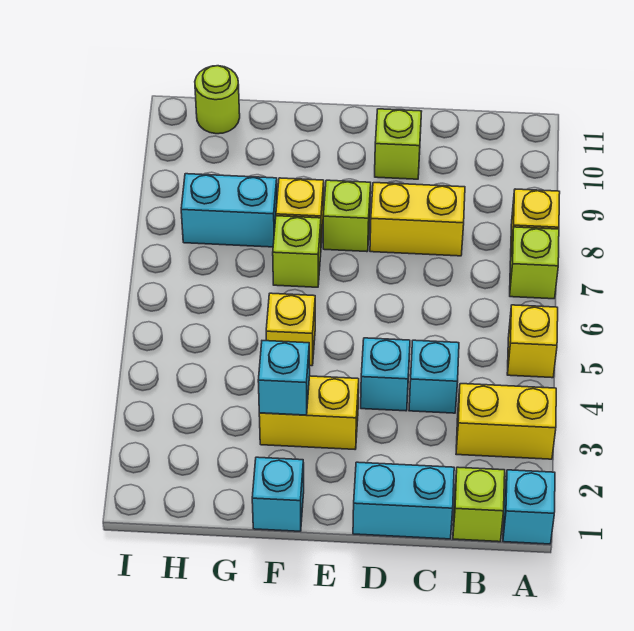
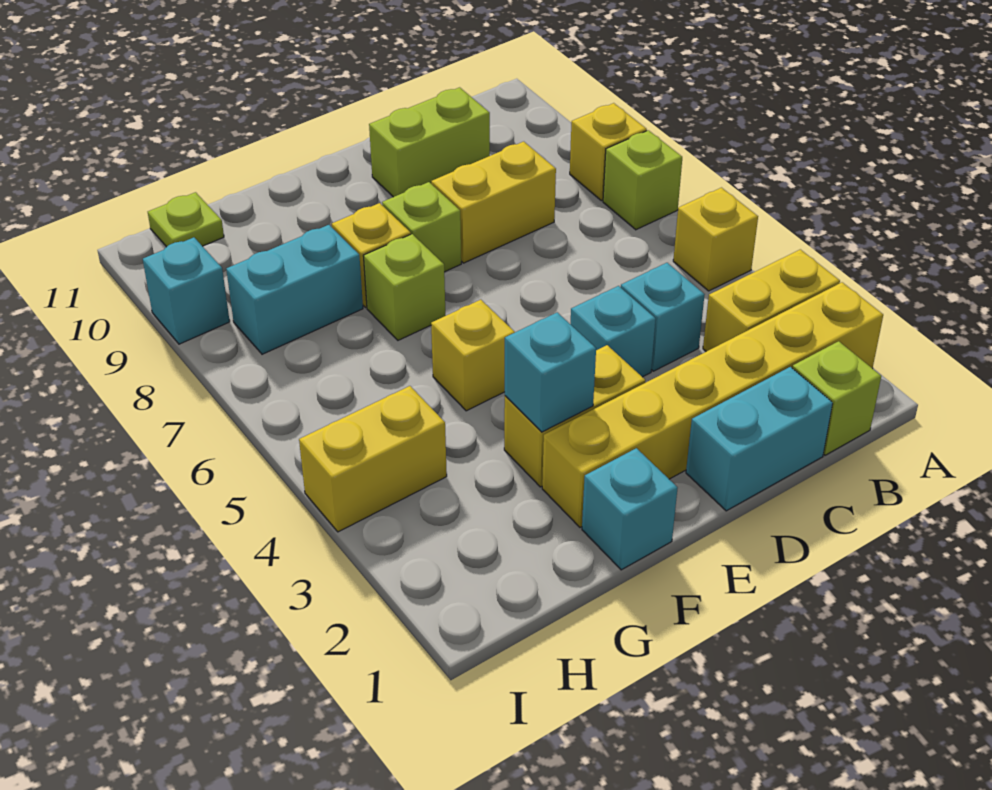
cyan 1x1 brick [503,470,555,544] -> cyan 1x1 brick moved to [143,237,230,344]
none -> yellow 1x6 brick [542,282,883,527]
lime 1x1 brick [375,109,422,179] -> lime 1x2 brick [369,87,490,197]
none -> yellow 1x2 brick [299,386,447,532]
lime 1x1 round brick [195,66,240,134] -> lime 1x1 plate [148,192,224,247]

